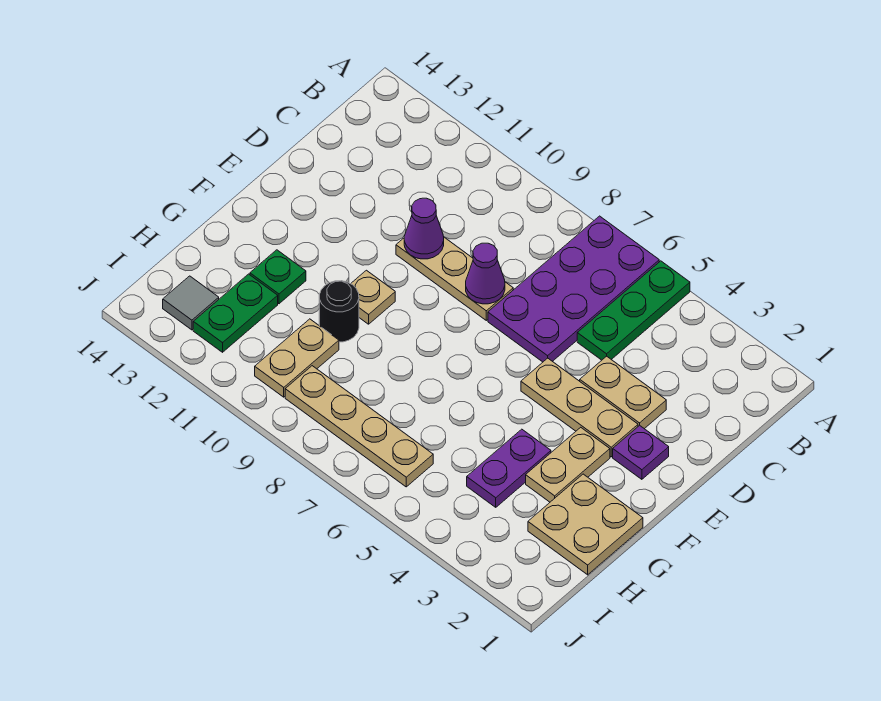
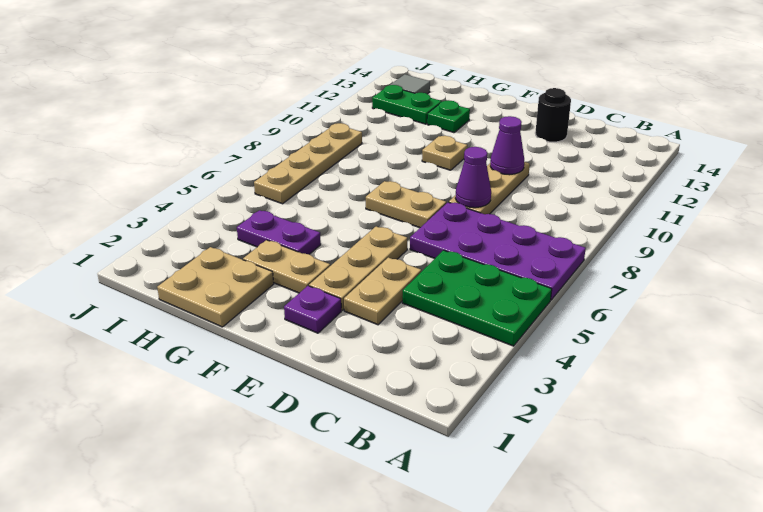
green 1x3 plate [577,261,690,360] -> green 2x3 plate [402,250,552,346]
black 1x1 round brick [319,281,359,342] -> black 1x1 round brick moved to [535,88,571,142]
tan 1x2 plate [255,319,339,397] -> tan 1x2 plate moved to [366,181,446,228]

